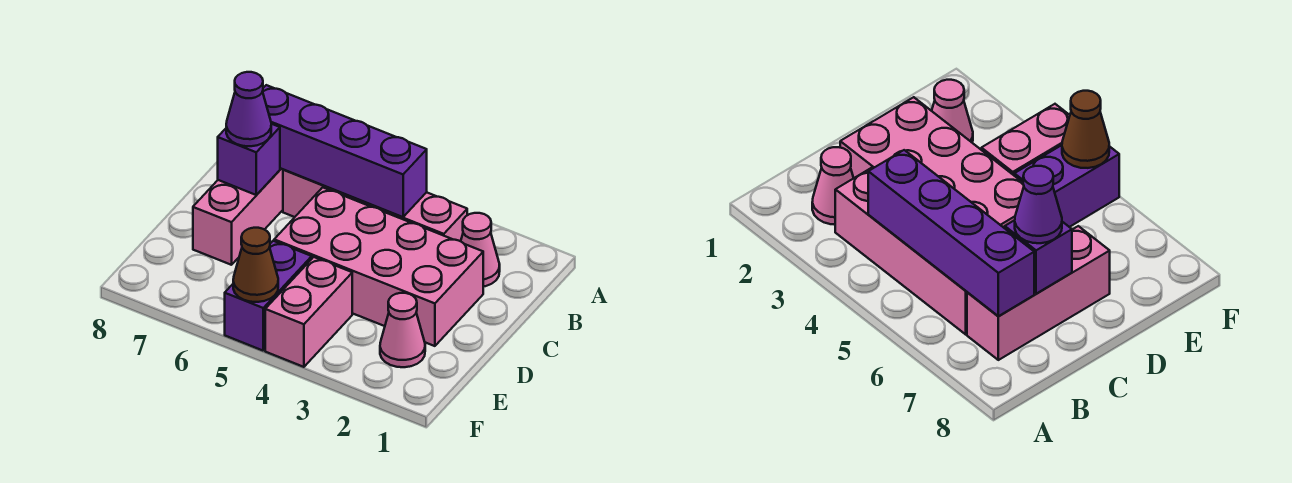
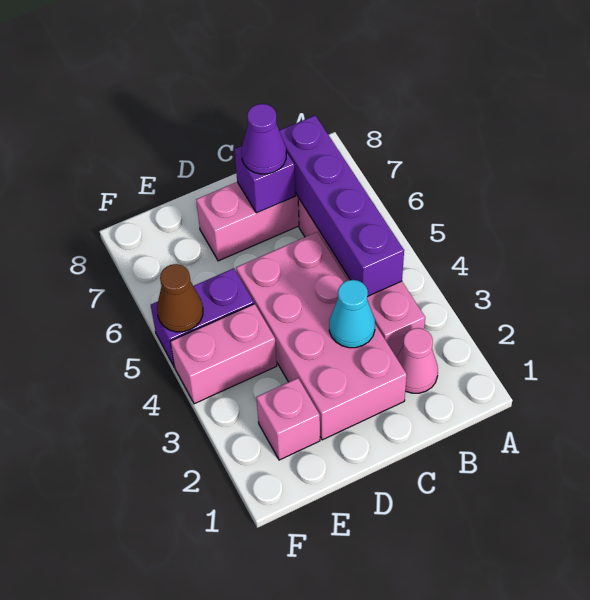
none -> cyan 1x1 cone [329,280,375,348]
pink 1x1 cone [380,293,425,367] -> pink 1x1 brick [256,378,320,460]

